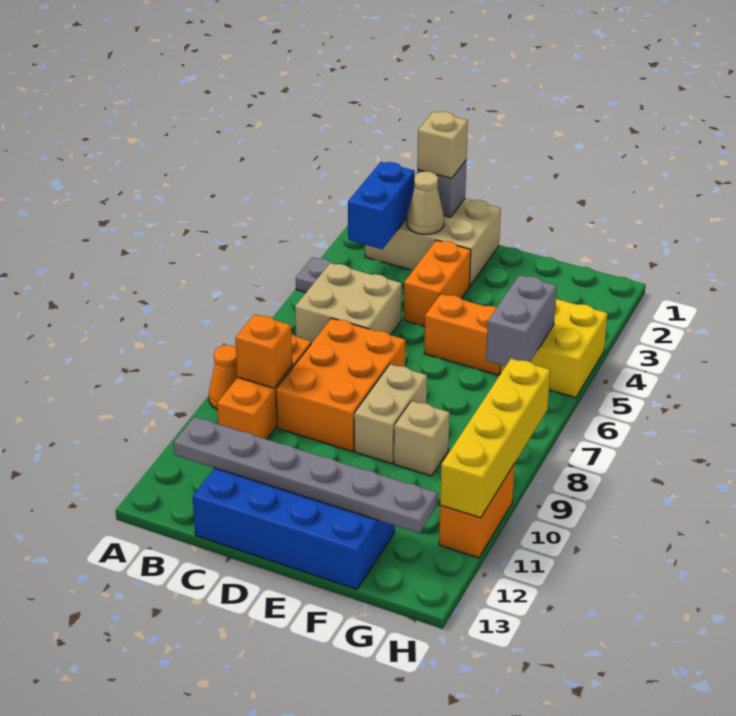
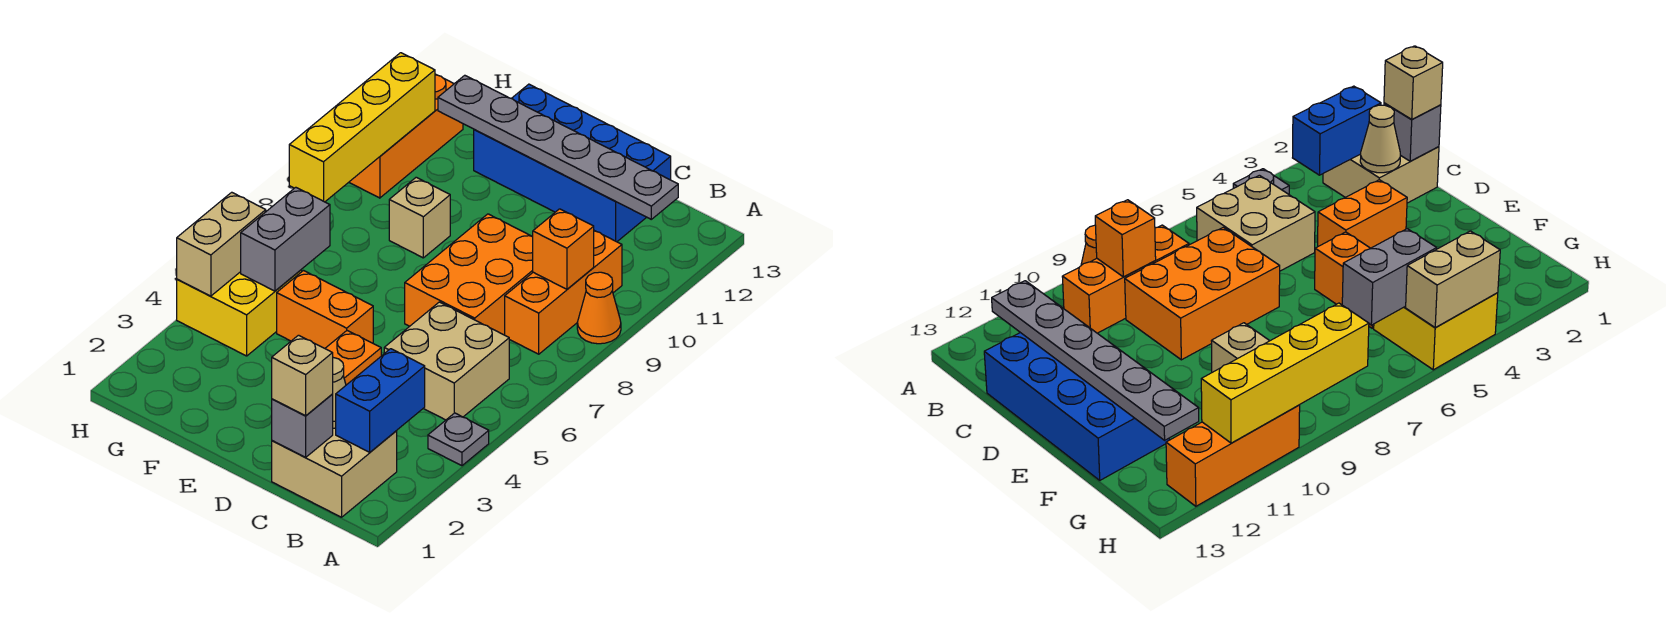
tan 2x3 brick [365,199,501,286] -> tan 2x2 brick [272,428,397,517]
tan 1x2 brick [354,364,427,464] -> tan 1x2 brick moved to [177,192,266,296]
orange 1x2 brick [439,464,515,558] -> orange 1x3 brick [349,74,463,198]

